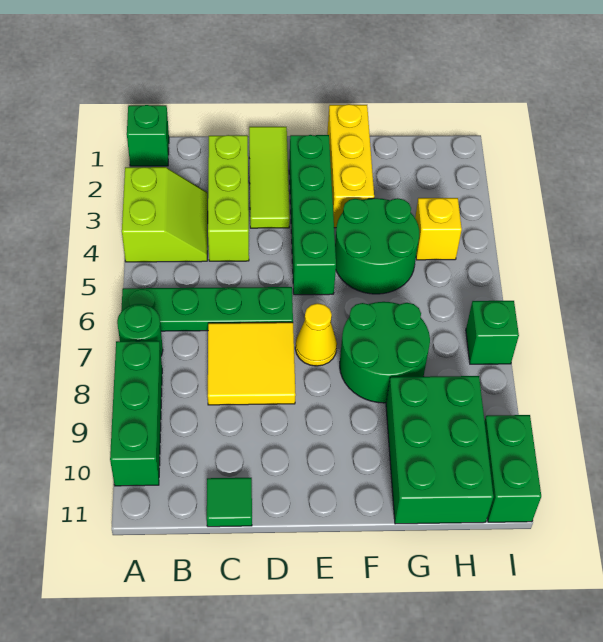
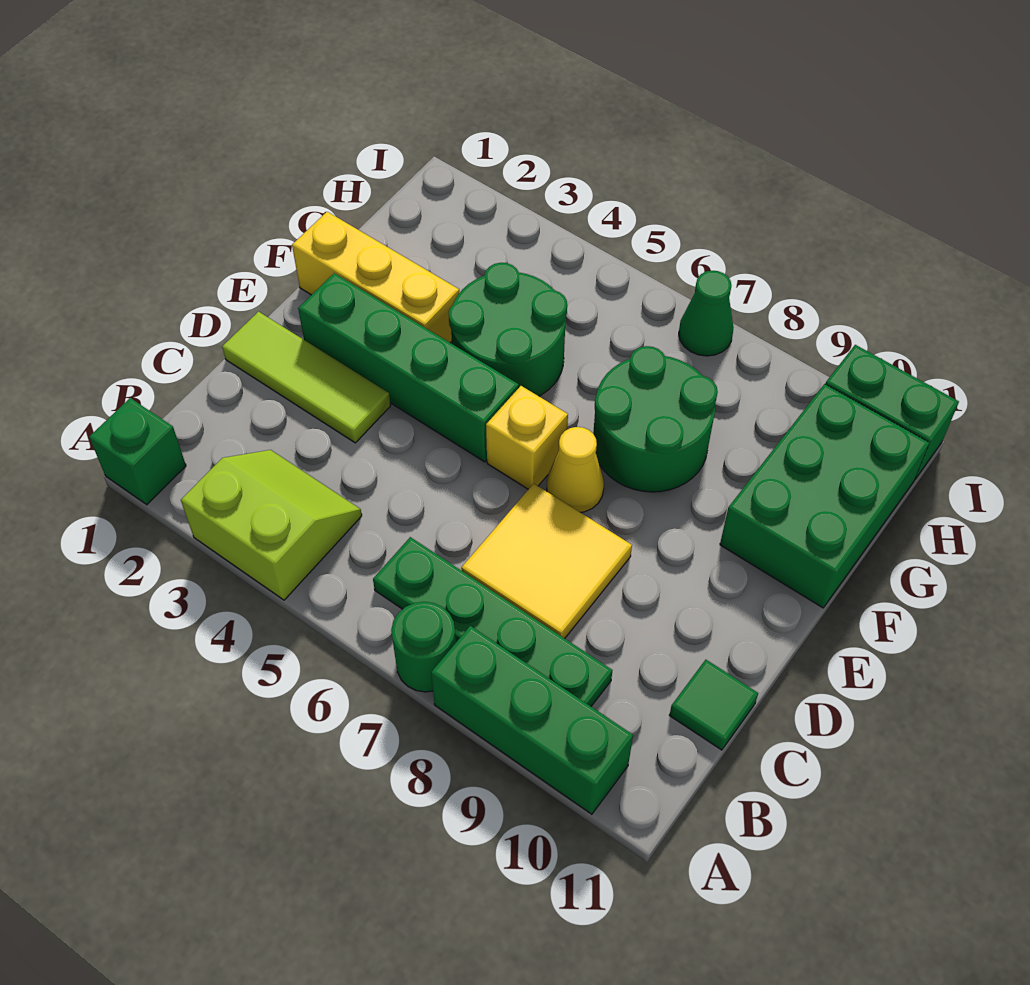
green 1x4 plate [121,287,293,331] -> green 1x4 plate turned to [373,537,612,706]
lime 1x3 brick [208,135,249,261] -> none
green 2x3 brick [386,376,494,524] -> green 2x3 brick turned to [720,384,929,608]
yellow 1x1 brick [415,198,462,260] -> yellow 1x1 brick moved to [486,386,568,489]
green 1x1 brick [466,301,519,364] -> green 1x1 cone [679,271,734,356]

